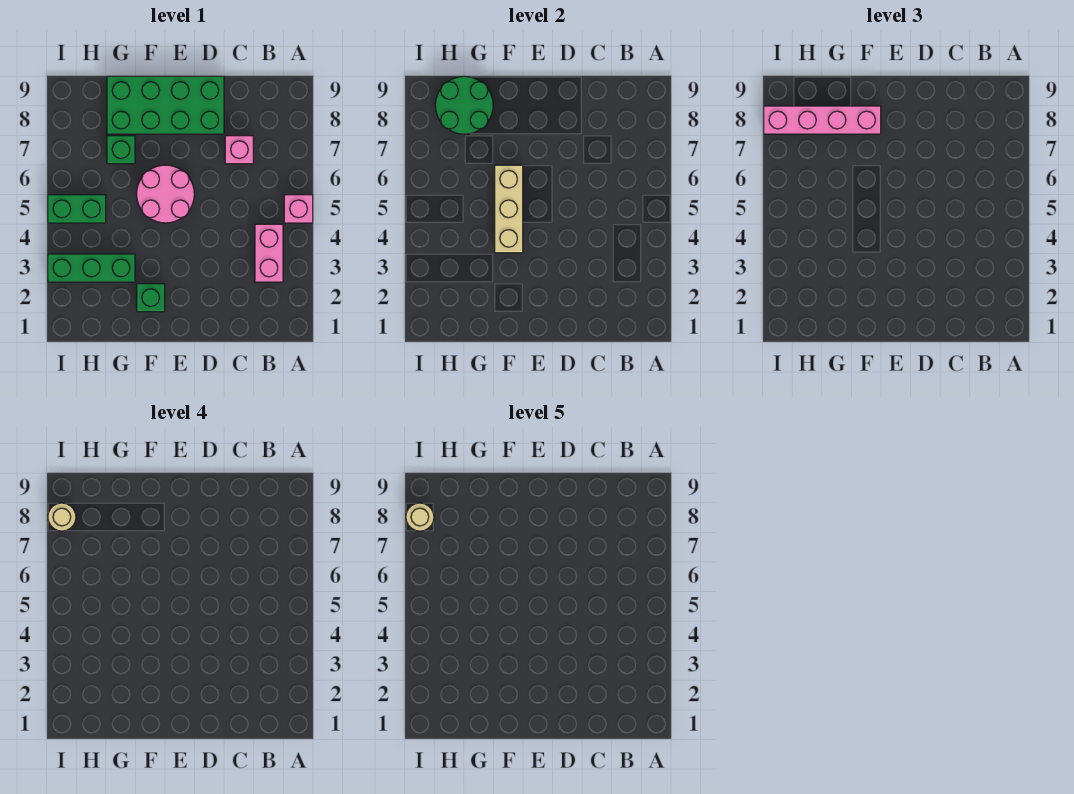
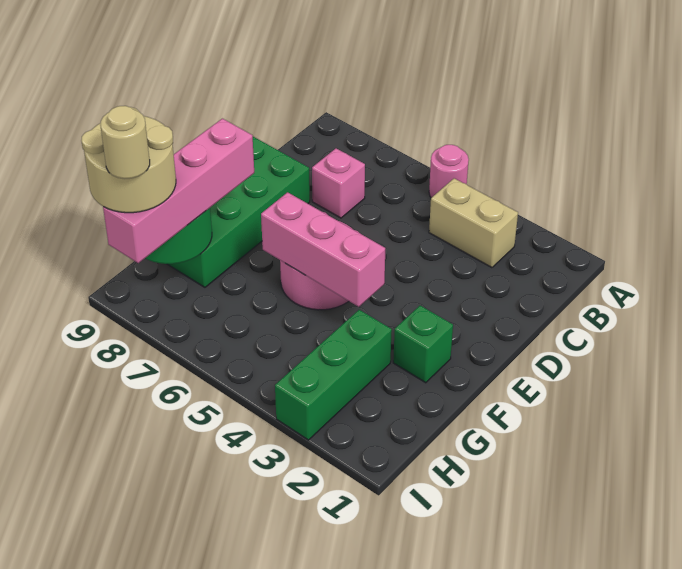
pink 1x1 brick [284,195,313,223] -> pink 1x1 round brick [429,145,469,198]
pink 1x2 brick [255,224,283,282] -> tan 1x2 brick [429,178,518,268]
tan 1x3 brick [495,165,523,253] -> pink 1x3 brick [261,192,385,307]
green 1x1 brick [107,136,135,164] -> none
green 1x2 brick [48,195,106,223] -> none
tan 1x1 round brick [48,503,76,531] -> tan 2x2 round brick [81,107,176,213]

